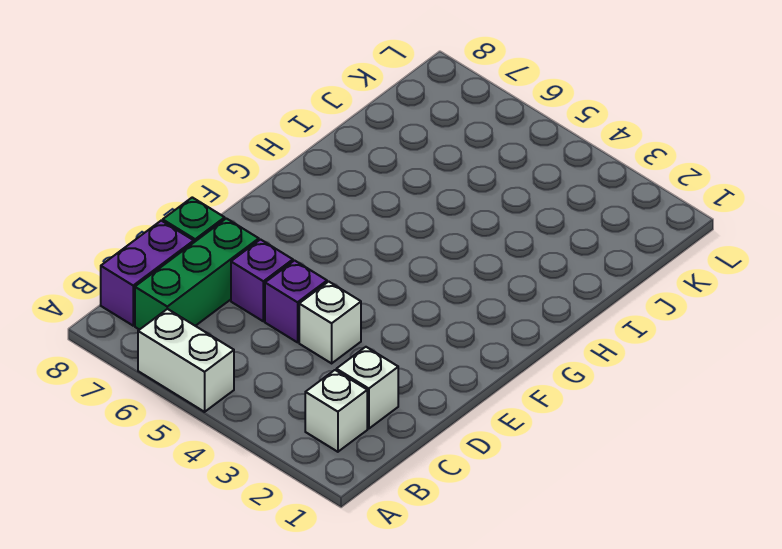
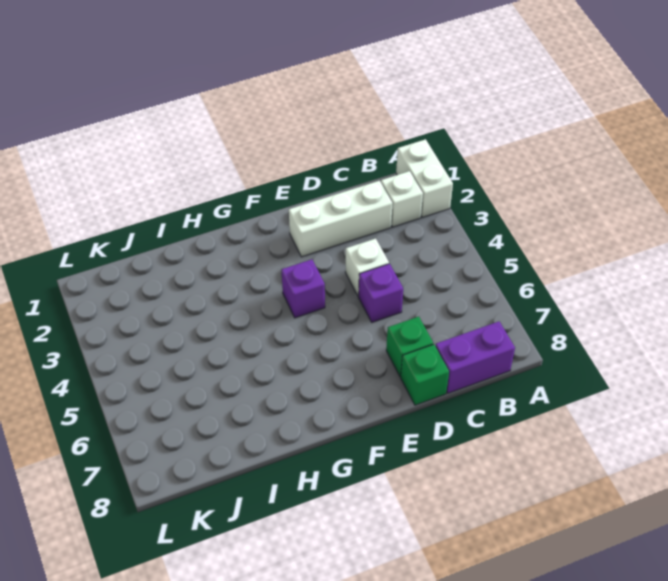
white 1x2 brick [138,309,234,412] -> white 1x2 brick moved to [396,139,453,217]
green 1x3 brick [135,218,259,330] -> green 1x1 brick [386,317,433,377]
white 1x1 brick [336,347,398,429] -> white 1x3 brick [289,181,392,257]
purple 1x1 brick [231,240,293,321] -> purple 1x1 brick moved to [281,259,325,318]

